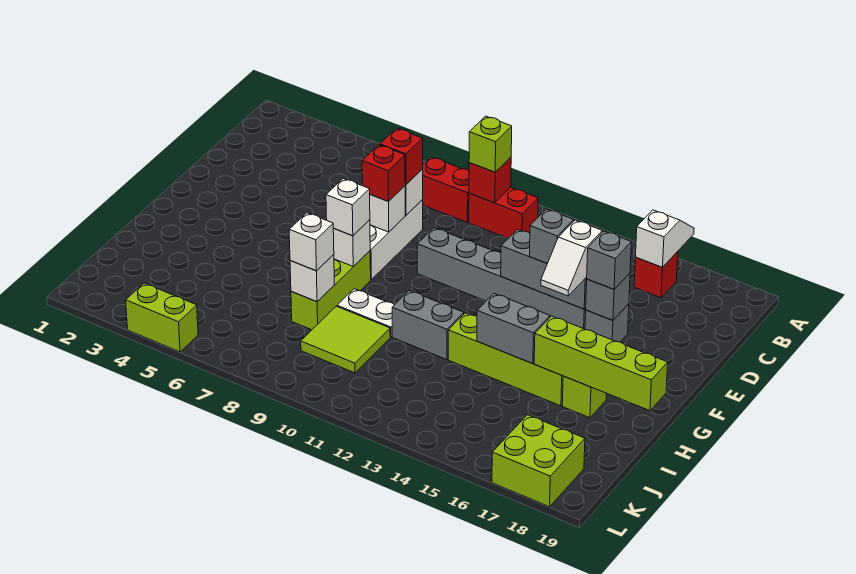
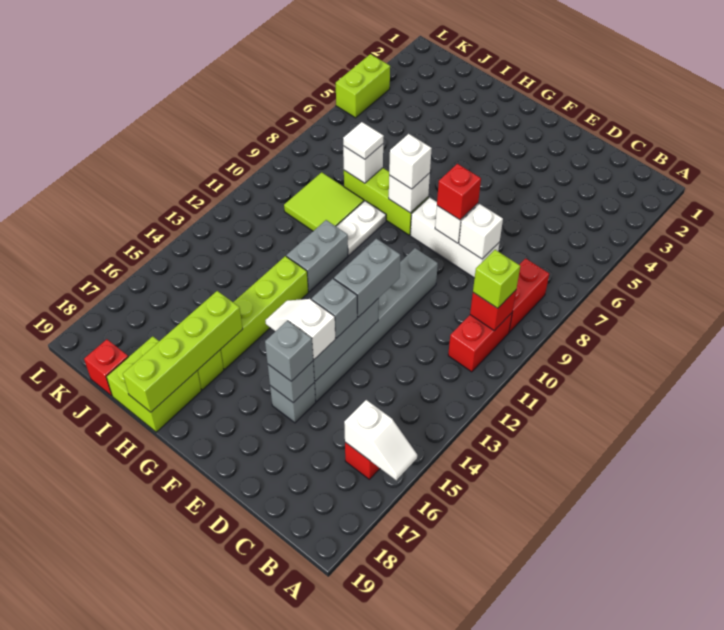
red 1x1 brick [380,128,423,185] -> red 1x1 brick moved to [84,339,128,396]
grey 1x2 brick [477,293,550,364] -> grey 1x2 brick moved to [334,239,400,317]
white 1x1 brick [289,213,334,271] -> white 1x1 tile [343,122,384,159]
lime 2x2 brick [492,415,585,507] -> lime 2x2 brick moved to [106,336,201,432]

